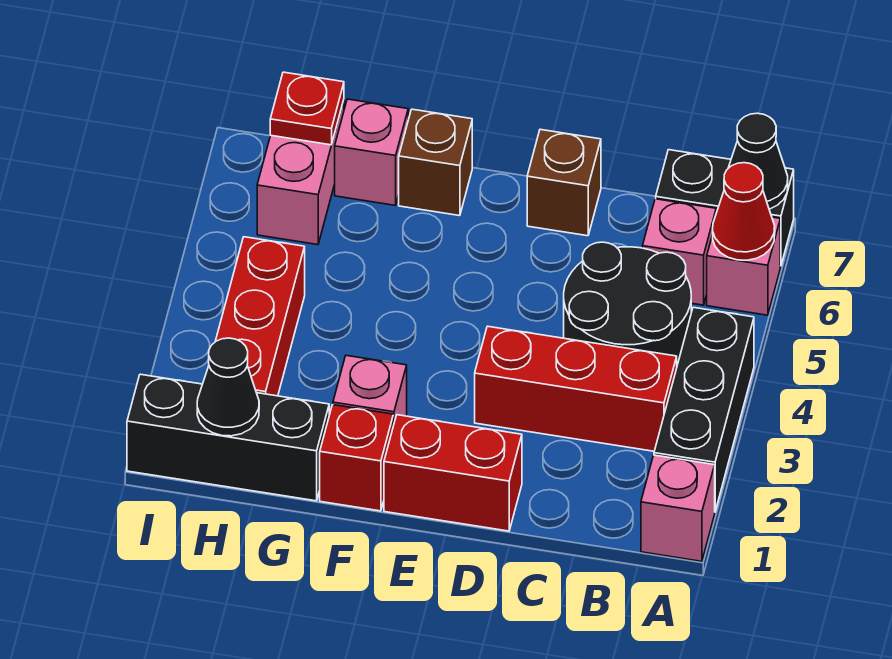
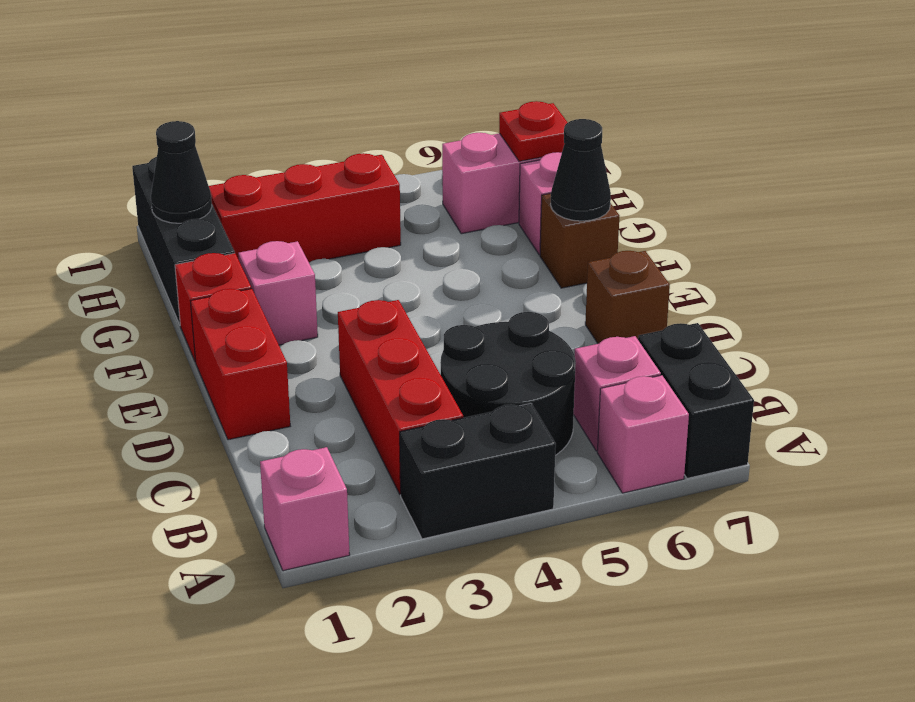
black 1x3 brick [654,307,754,511] -> black 1x2 brick [400,403,556,539]
red 1x1 cone [713,163,775,260] -> none
black 1x1 cone [728,113,788,209] -> black 1x1 cone moved to [550,119,611,221]

